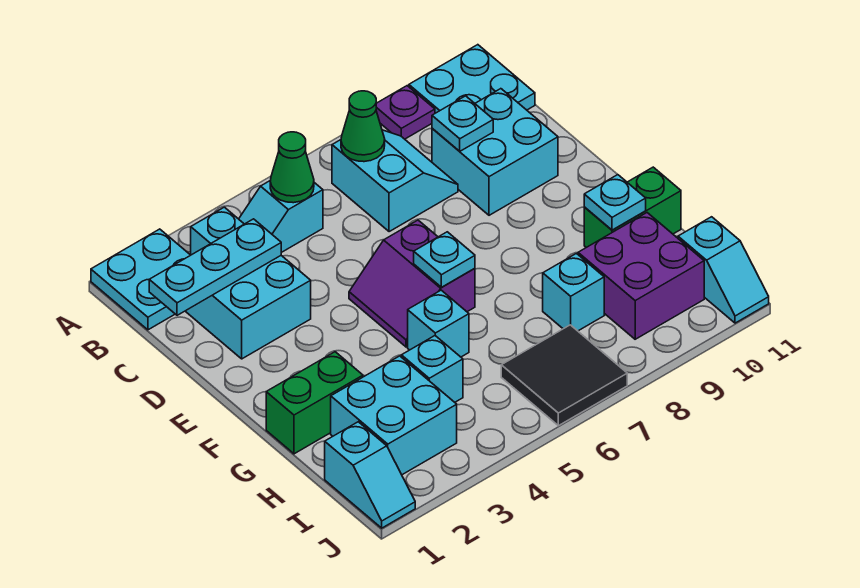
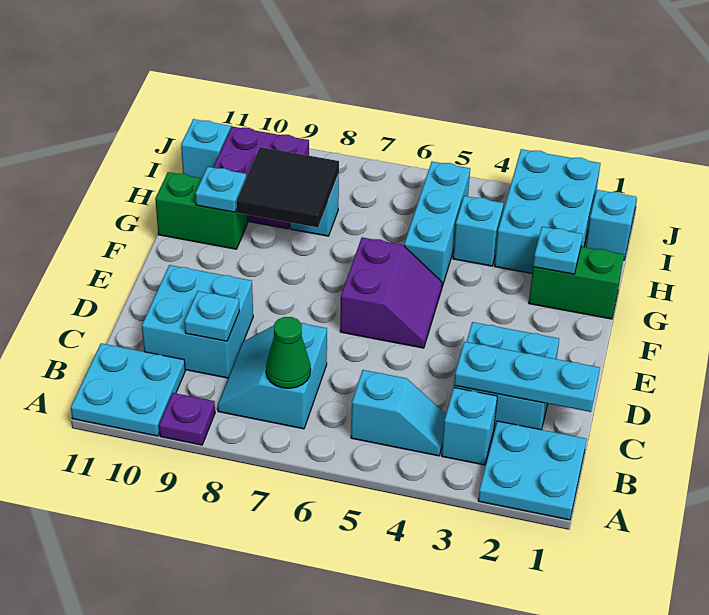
green 1x1 cone [270,132,314,203] -> none
cyan 1x1 plate [414,232,475,287] -> cyan 1x1 plate moved to [533,227,583,274]
cyan 1x1 brick [408,290,469,357] -> cyan 1x3 brick [404,162,470,286]
cyan 2x2 brick [331,356,457,475] -> cyan 2x3 brick [495,149,600,273]
black 2x2 tile [501,325,627,426] -> black 2x2 tile moved to [237,147,339,227]

